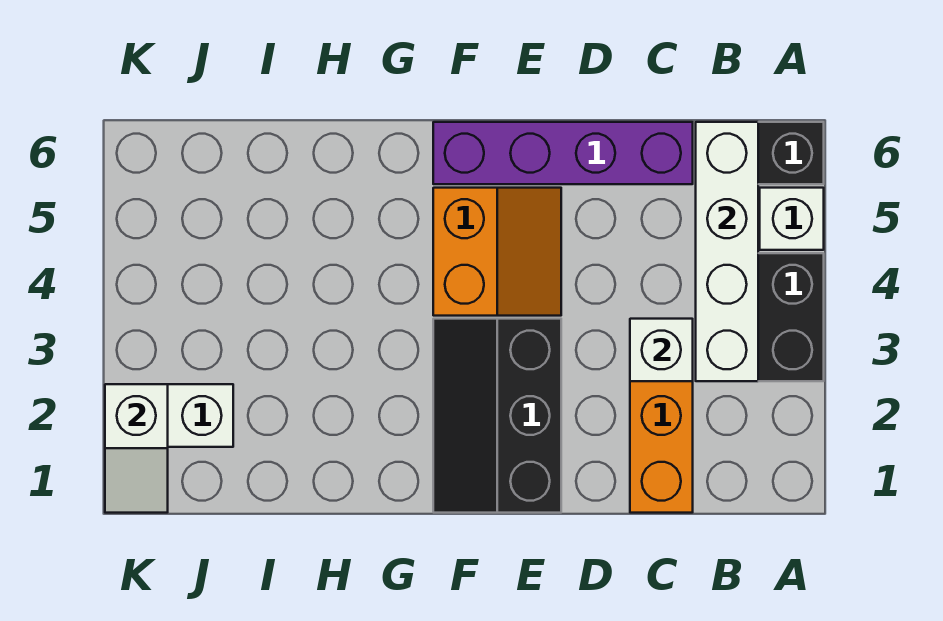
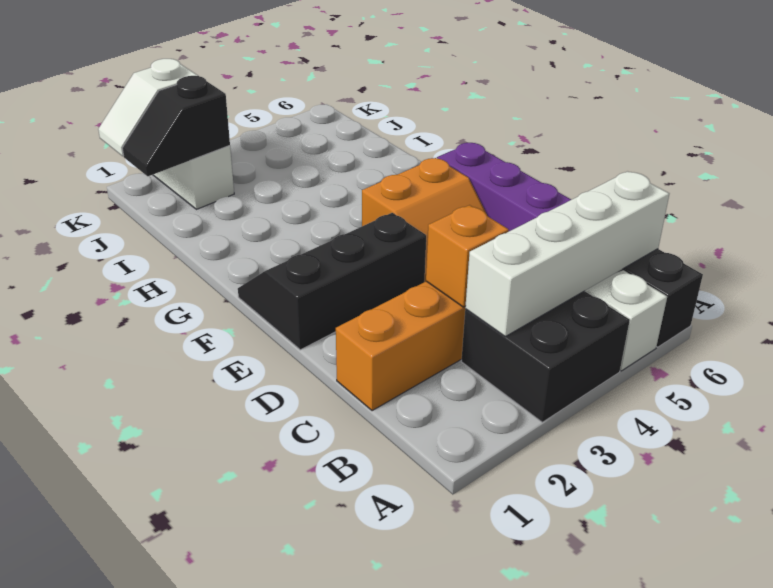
white 1x1 brick [630,319,693,381] -> orange 1x1 brick [426,205,509,307]
none -> black 1x2 slope [122,76,230,176]

